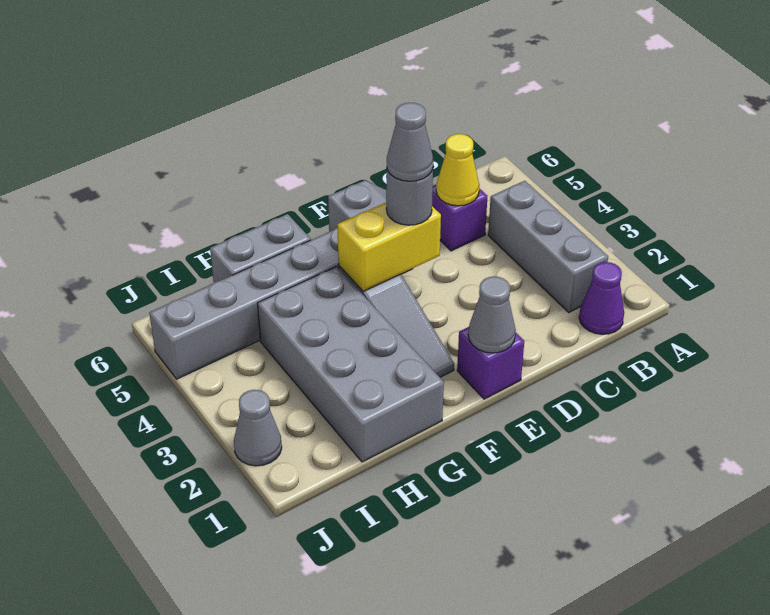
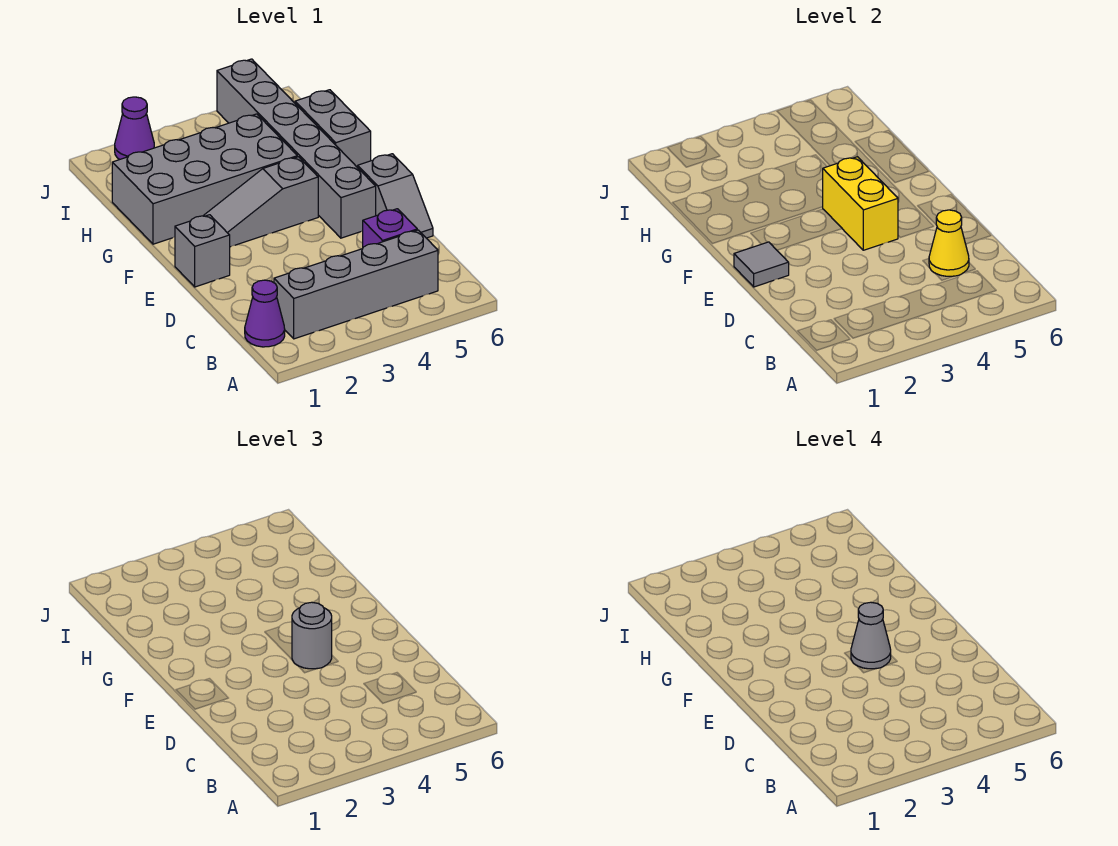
grey 1x3 brick [488,181,608,312] -> grey 1x4 brick [274,230,438,339]
purple 1x1 brick [457,327,524,399] -> grey 1x1 brick [175,215,230,287]
grey 1x1 cone [468,276,516,353] -> grey 1x1 tile [734,242,789,287]
grey 1x1 cone [234,390,282,466] -> purple 1x1 cone [115,97,154,160]

